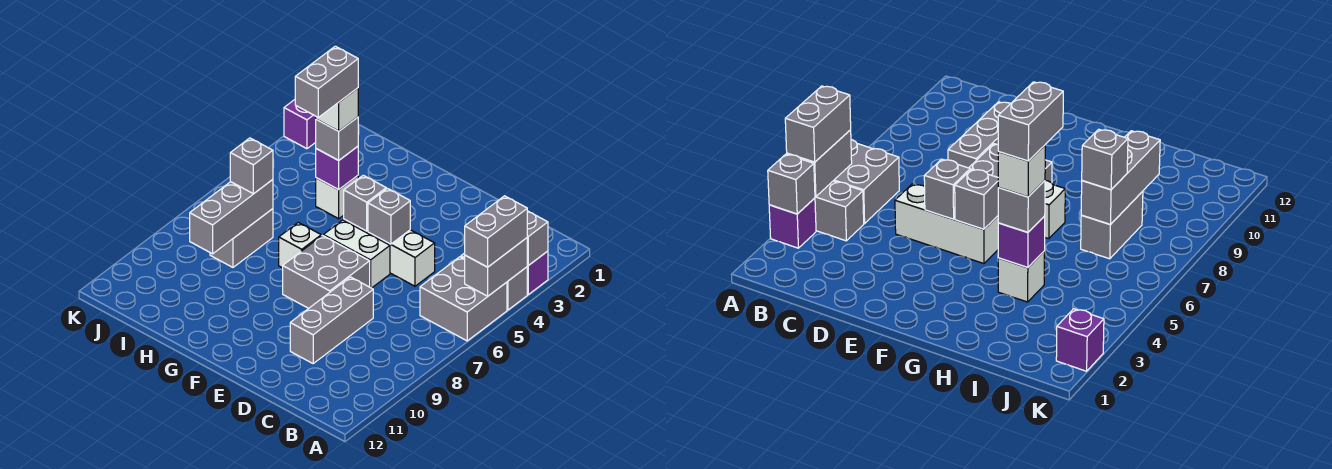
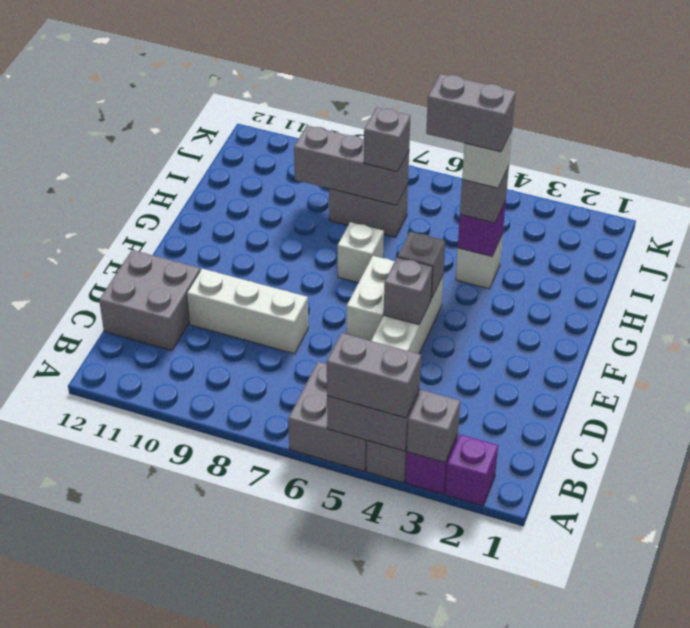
grey 1x3 brick [290,277,373,363] -> white 1x3 brick [187,269,308,354]
grey 2x2 brick [283,236,370,308] -> grey 2x2 brick moved to [99,250,200,350]
purple 1x1 brick [284,100,316,149] -> purple 1x1 brick moved to [445,434,498,506]

